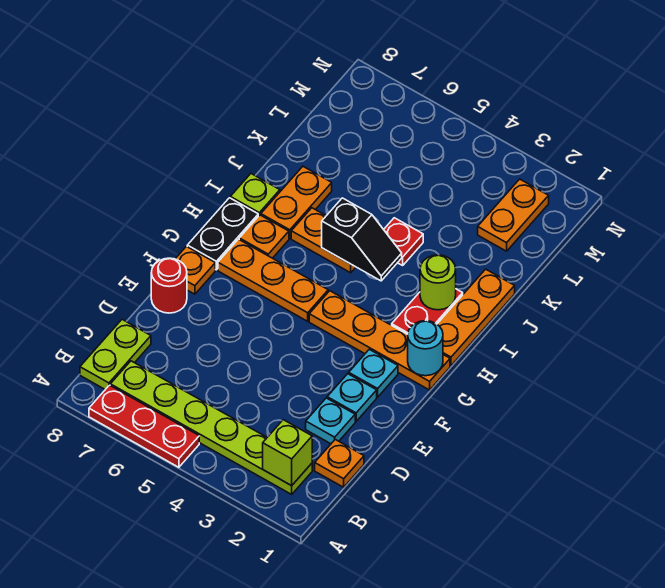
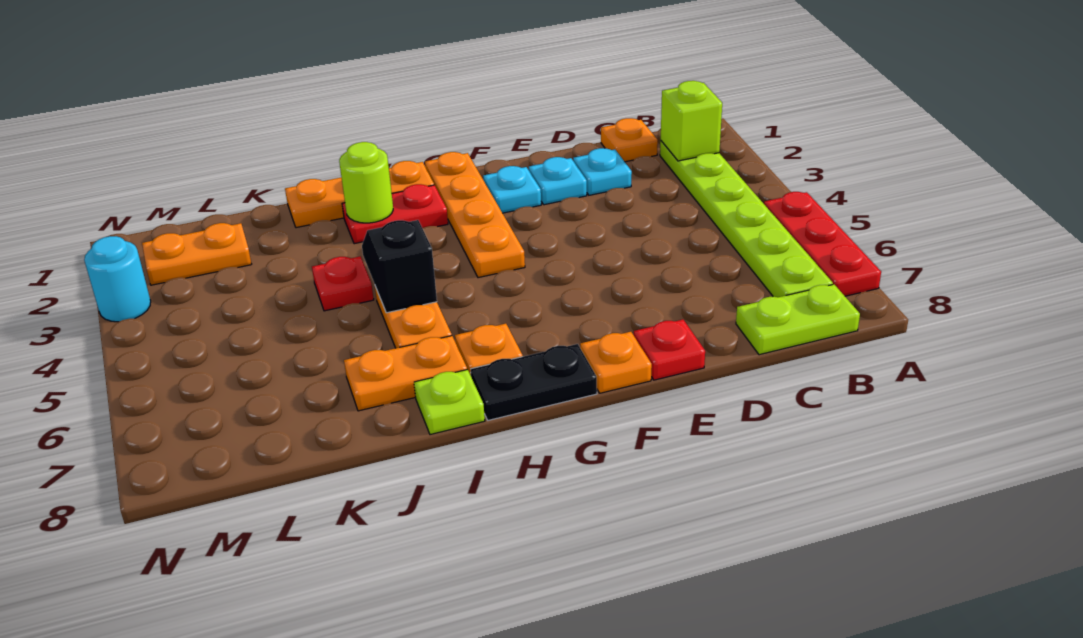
red 1x1 round brick [151,258,187,313] -> red 1x1 plate [634,320,705,380]
cyan 1x1 round brick [408,321,443,376] -> cyan 1x1 round brick moved to [84,236,151,322]
orange 1x3 plate [218,239,328,321] -> none

